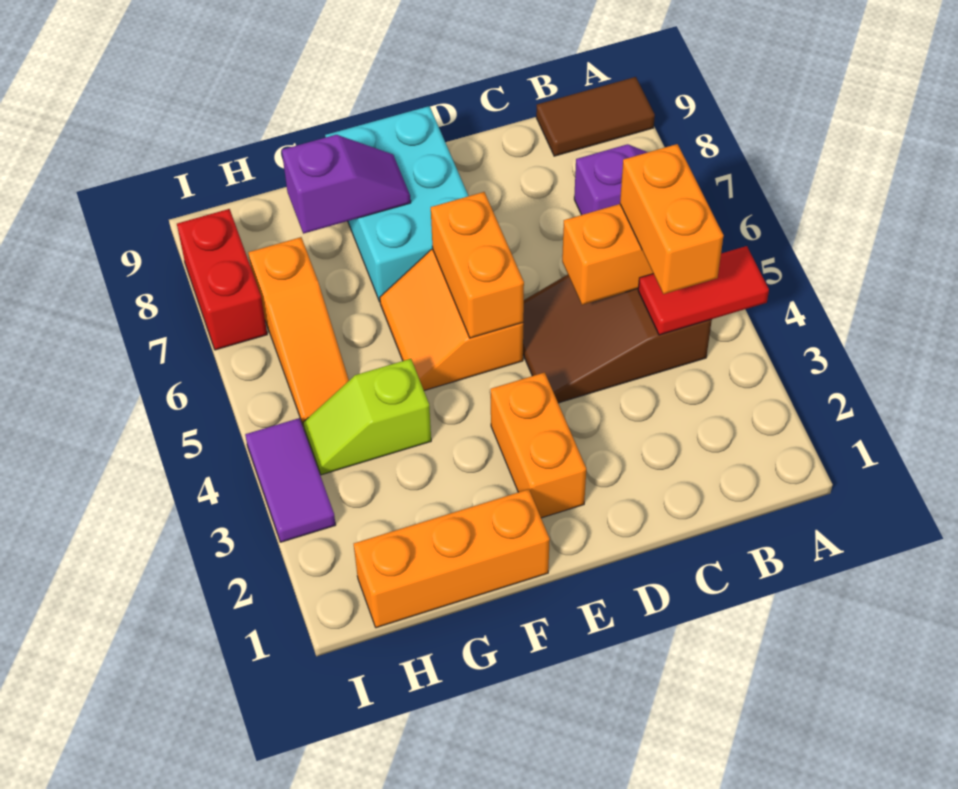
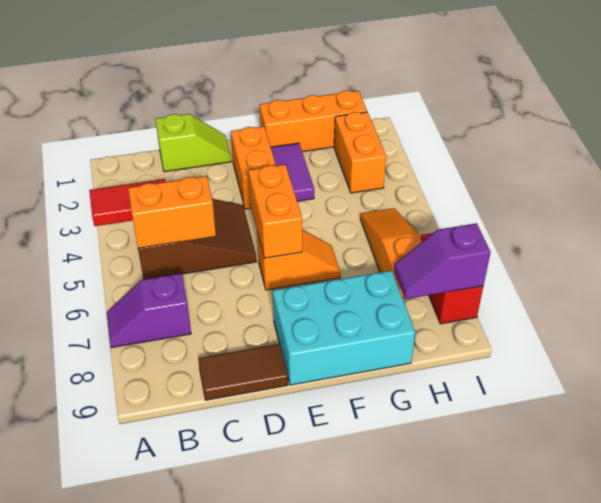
brown 1x2 tile [536,77,655,156] -> brown 1x2 tile moved to [198,344,288,400]
orange 1x2 brick [620,144,724,294] -> orange 1x2 brick moved to [334,112,386,193]
orange 2x2 slope [380,249,523,391] -> orange 1x2 slope [257,230,340,290]
cyan 2x3 brick [325,106,468,302] -> cyan 2x3 brick turned to [273,271,415,385]
purple 1x2 slope [282,135,411,234] -> purple 1x2 slope moved to [394,223,491,299]
lime 1x2 slope [303,359,431,475] -> lime 1x2 slope moved to [156,114,231,172]
purple 1x2 tile [245,418,336,542] -> purple 1x2 tile moved to [271,143,314,201]

